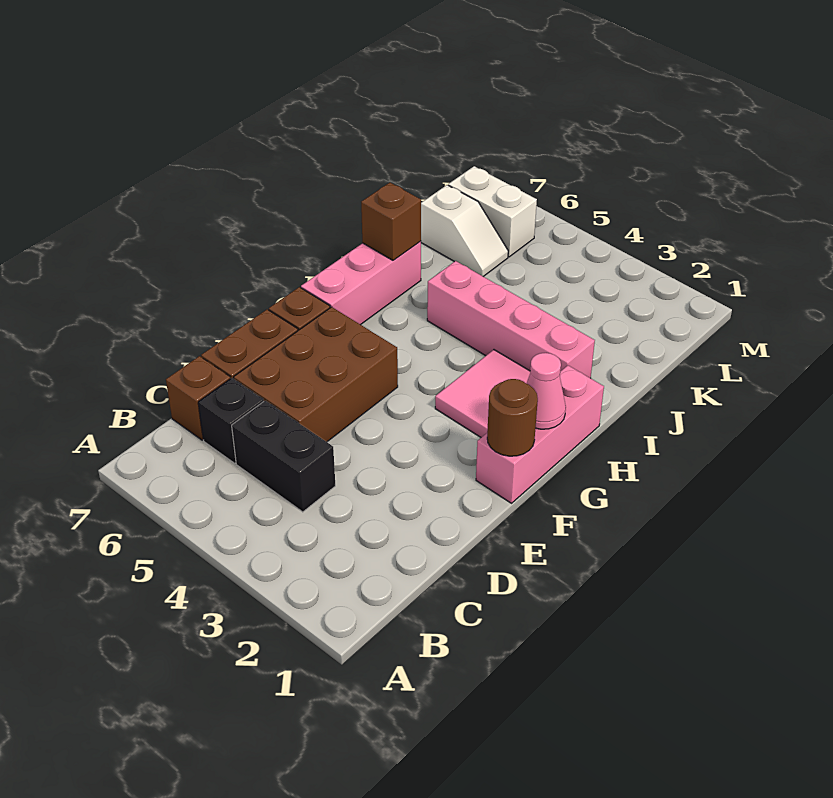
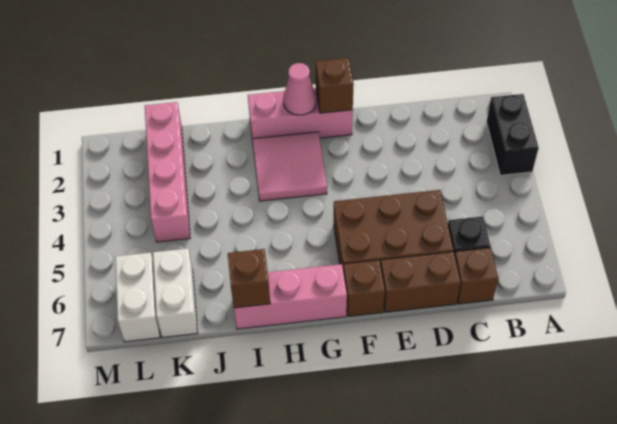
black 1x2 brick [232,401,335,512] -> black 1x2 brick moved to [487,94,539,175]
brown 1x1 round brick [487,379,538,456] -> brown 1x1 brick [316,58,354,113]
pink 1x4 brick [427,261,595,378] -> pink 1x4 brick moved to [145,102,190,242]
white 1x2 slope [421,185,508,277] -> white 1x2 brick [153,248,197,338]

